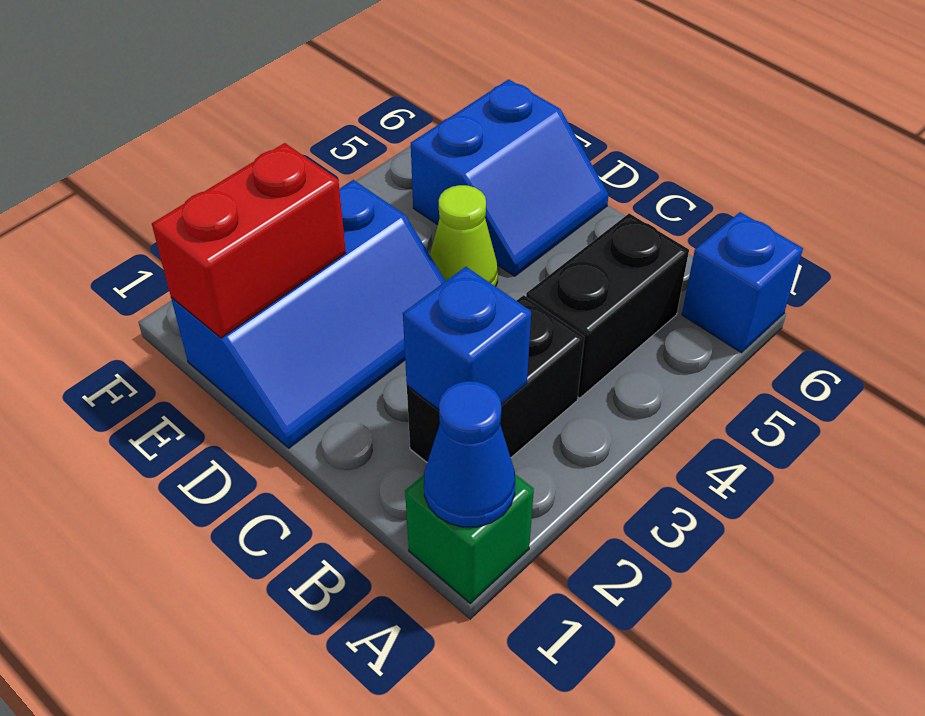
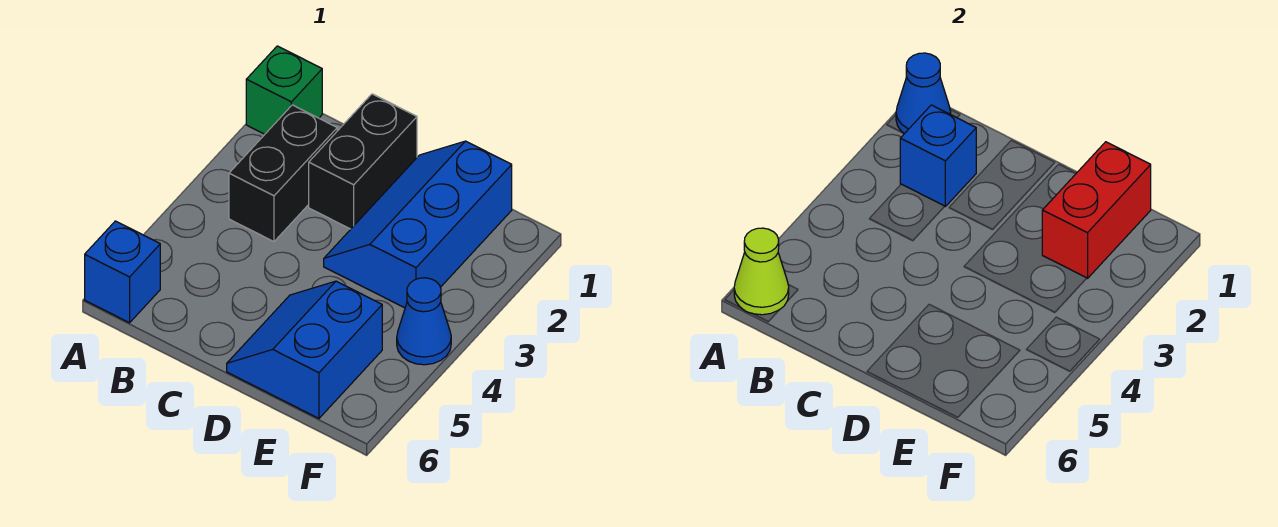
black 1x2 brick [526,213,689,398] -> black 1x2 brick moved to [309,94,417,229]
lime 1x1 cone [430,185,498,287] -> lime 1x1 cone moved to [734,228,789,315]
none -> blue 1x1 cone [397,278,451,365]

